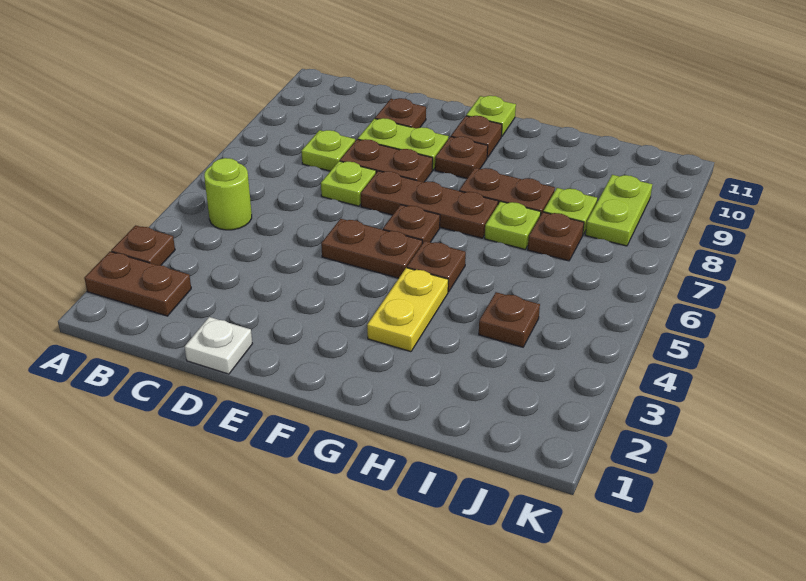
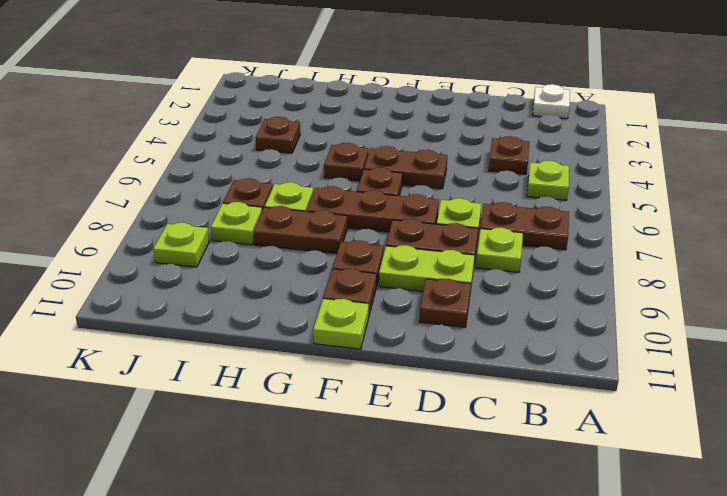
brown 1x2 plate [84,252,191,316] -> brown 1x2 plate moved to [481,202,569,250]
brown 1x1 plate [111,225,175,265] -> brown 1x1 plate moved to [488,136,530,174]
lime 1x1 round brick [204,158,252,230] -> lime 1x1 plate [527,161,569,200]
white 1x1 plate [184,317,252,374] -> white 1x1 plate moved to [533,84,570,119]
yellow 1x2 plate [367,268,448,352] -> none
lime 1x2 plate [585,175,652,246] -> lime 1x1 plate [153,223,209,267]

